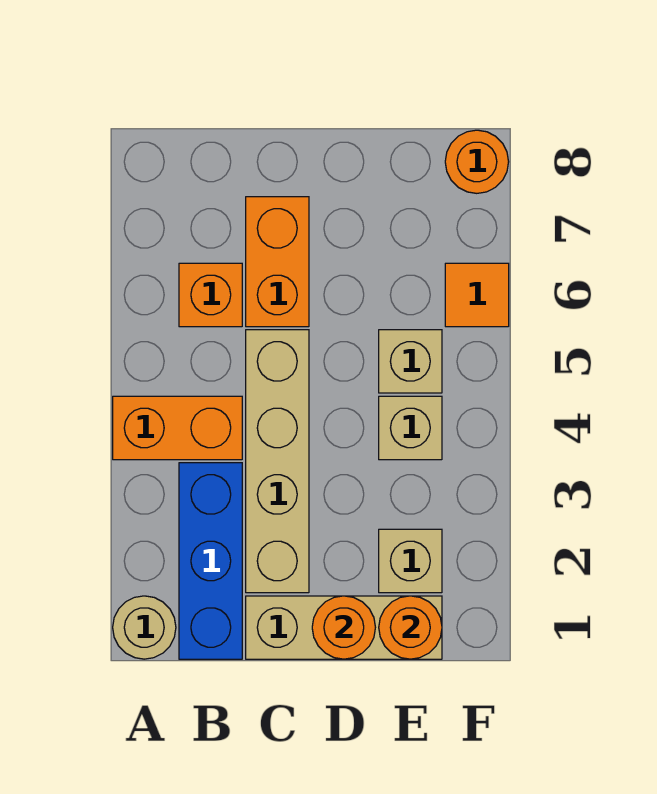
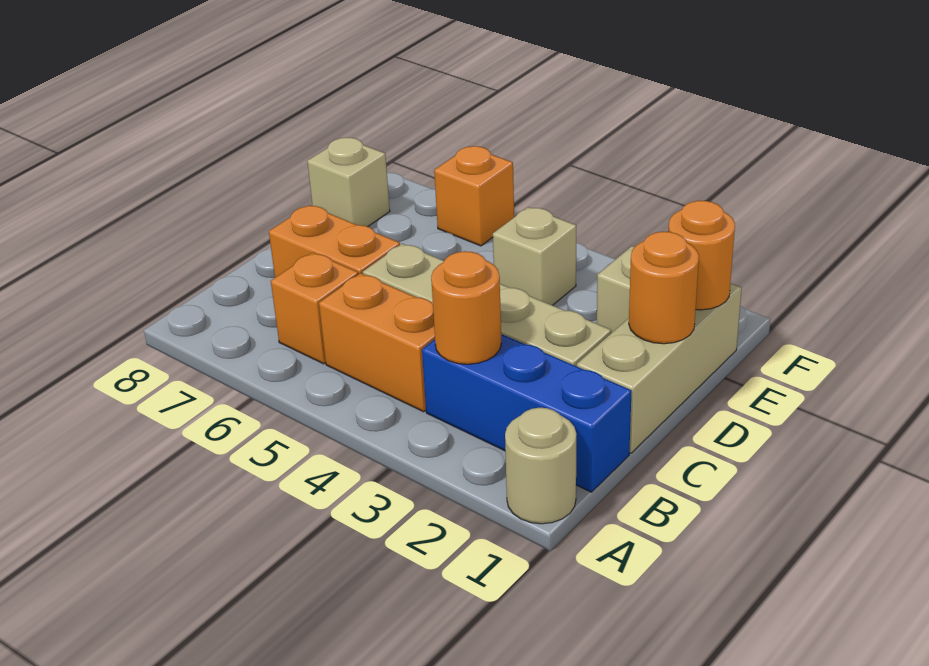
orange 1x2 brick [113,396,242,460] -> orange 1x2 brick turned to [319,273,435,412]
tan 1x1 brick [379,330,442,393] -> tan 1x1 brick moved to [307,137,390,227]
orange 1x1 tile [445,263,509,327] -> orange 1x1 brick [434,146,514,246]
orange 1x1 round brick [445,130,509,193] -> orange 1x1 round brick moved to [431,251,501,364]

